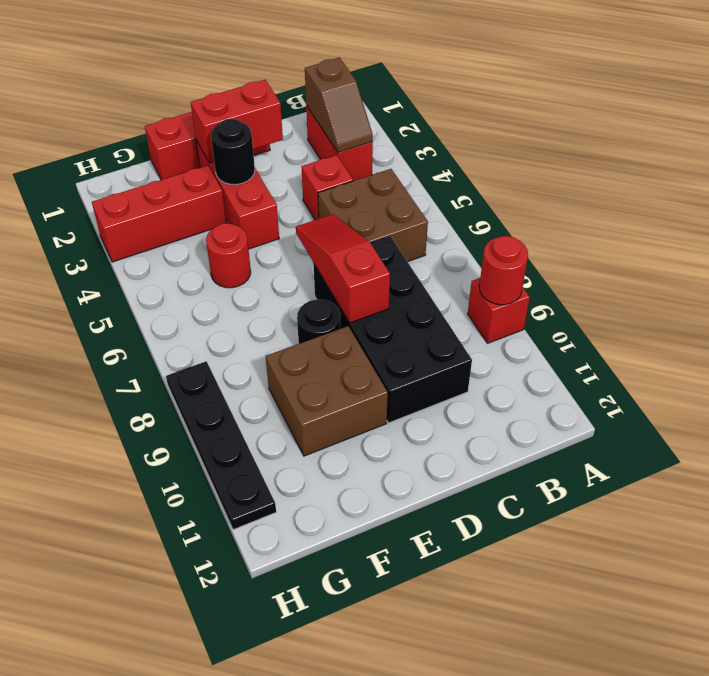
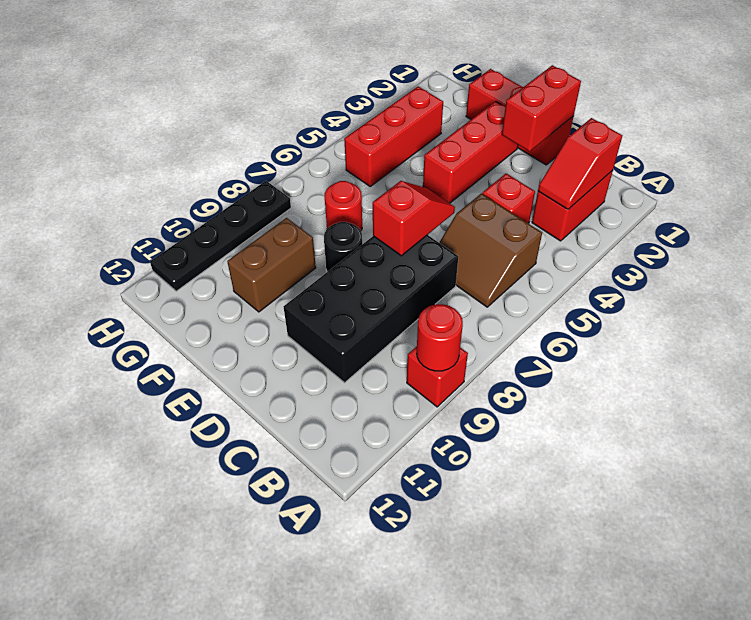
brown 1x2 slope [305,58,373,152] -> red 1x2 slope [538,118,622,209]
brown 2x2 brick [318,169,428,262] -> brown 2x2 slope [439,193,542,307]
red 1x2 brick [191,80,283,163] -> red 1x2 brick turned to [502,65,581,151]
red 1x3 slope [296,214,390,323] -> red 1x2 slope [373,181,455,256]
black 1x1 round brick [211,119,255,185] -> none
brown 2x2 brick [266,326,388,456] -> brown 1x2 brick [227,218,316,312]
red 1x3 brick [92,165,226,262] -> red 1x3 brick turned to [344,86,443,186]
red 1x1 round brick [206,223,251,288] -> red 1x1 round brick moved to [325,181,362,231]

